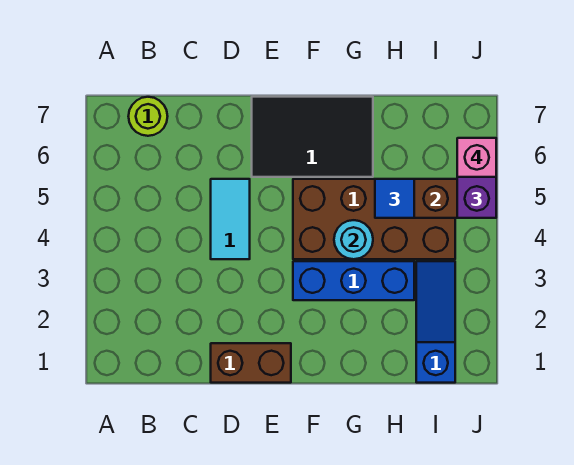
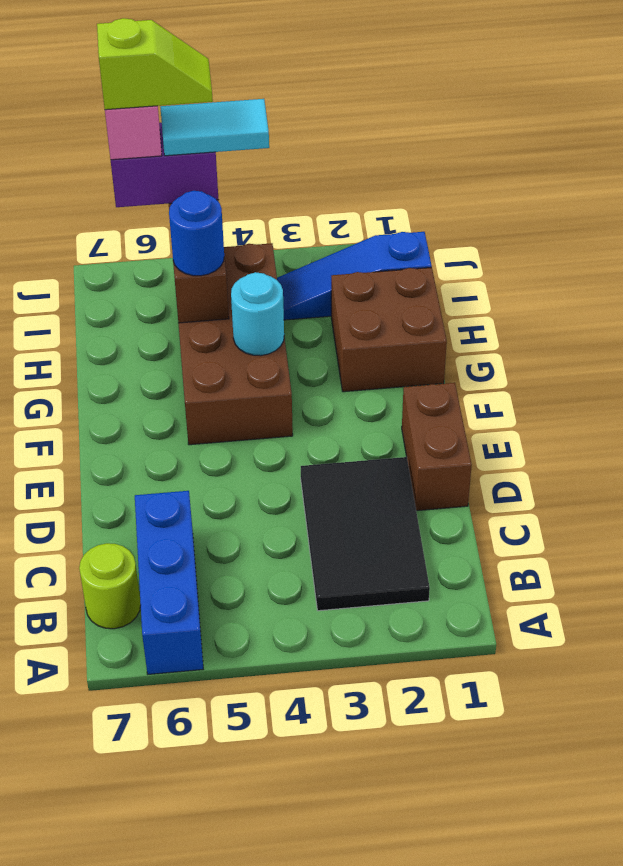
cyan 1x2 tile [211,179,250,259] -> cyan 1x2 tile moved to [160,99,269,156]
black 2x3 tile [252,97,373,177] -> black 2x3 tile moved to [301,457,430,611]
blue 1x3 brick [293,261,414,300] -> blue 1x3 brick moved to [135,491,203,674]
none -> brown 2x2 brick [331,267,447,392]
blue 1x1 tile [375,179,414,218] -> blue 1x1 round brick [169,191,224,276]
none -> lime 1x2 slope [97,18,213,110]

